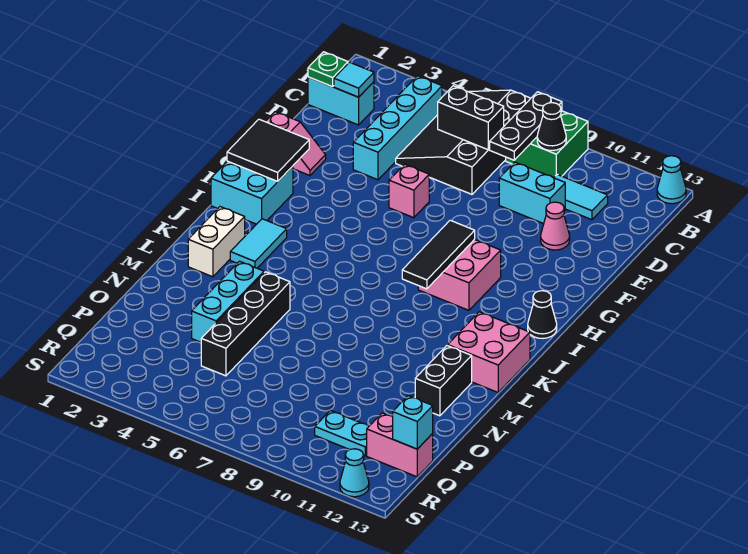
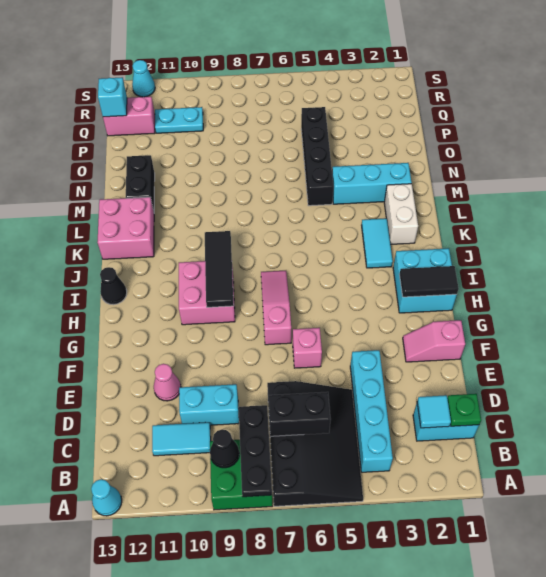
black 2x2 tile [227,119,309,181] -> black 1x2 tile [399,266,459,297]
none -> pink 1x3 slope [261,271,291,345]
cyan 1x3 brick [192,261,264,342] -> cyan 1x3 brick turned to [332,163,412,204]

